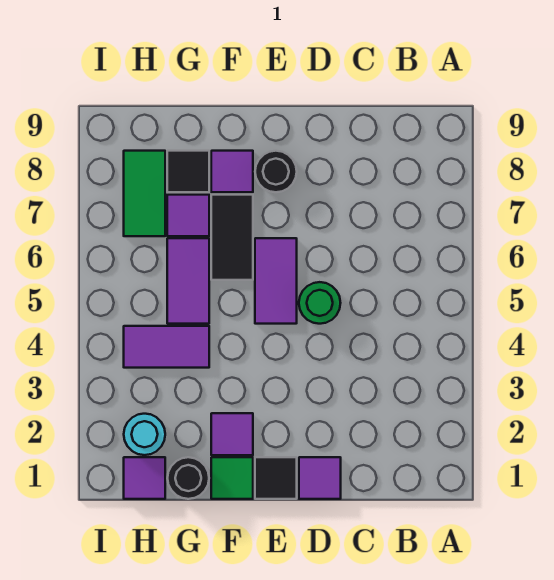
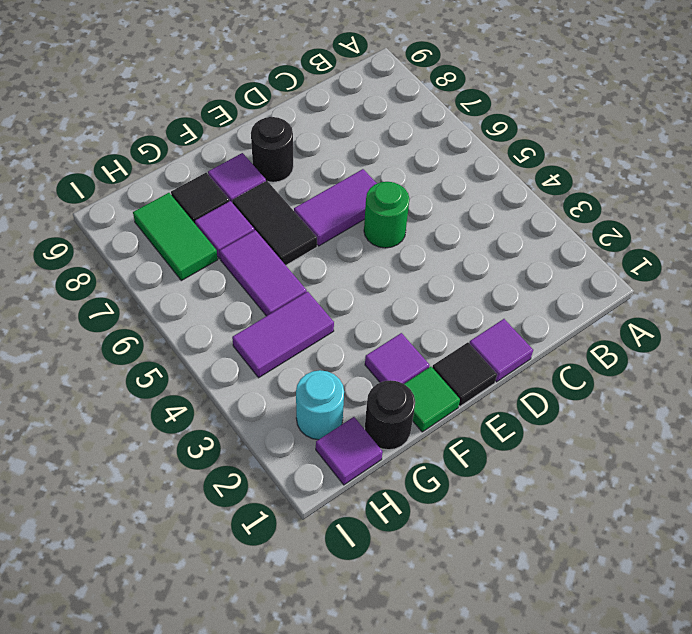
purple 1x2 tile [255,238,297,324] -> purple 1x2 tile turned to [294,169,377,246]

